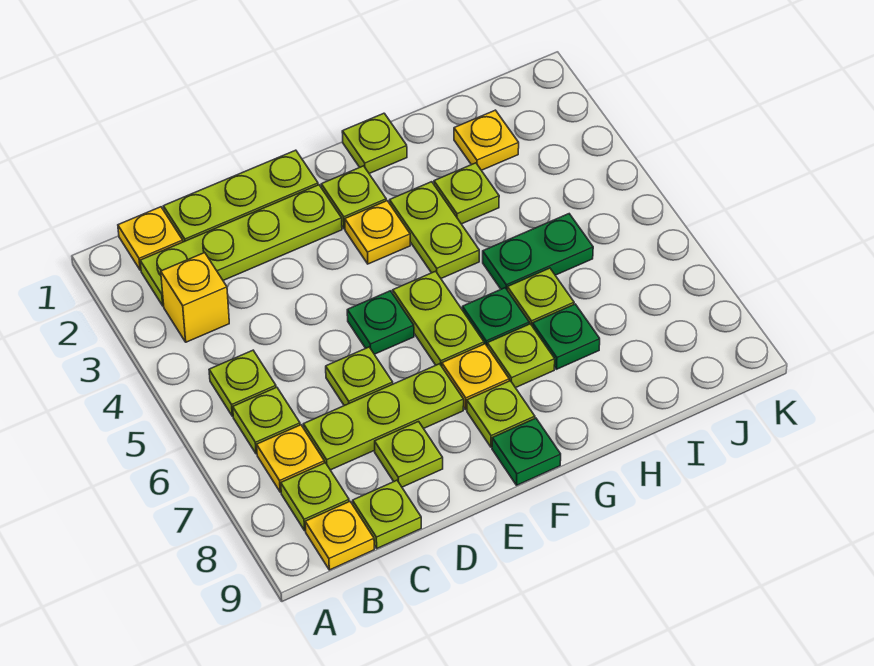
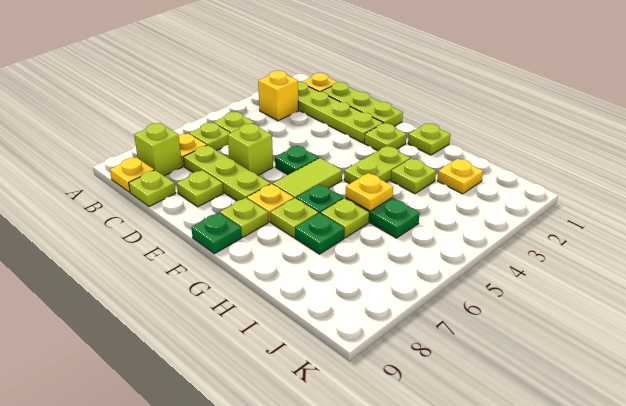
lime 1x1 plate [281,463,349,531] -> lime 1x1 brick [134,123,182,176]
lime 1x1 plate [326,347,393,406] -> lime 1x1 brick [228,123,273,175]
yellow 1x1 plate [345,201,410,264] -> yellow 1x1 plate moved to [346,173,393,211]
lime 1x2 plate [393,271,484,366] -> lime 1x2 tile [273,158,342,198]

